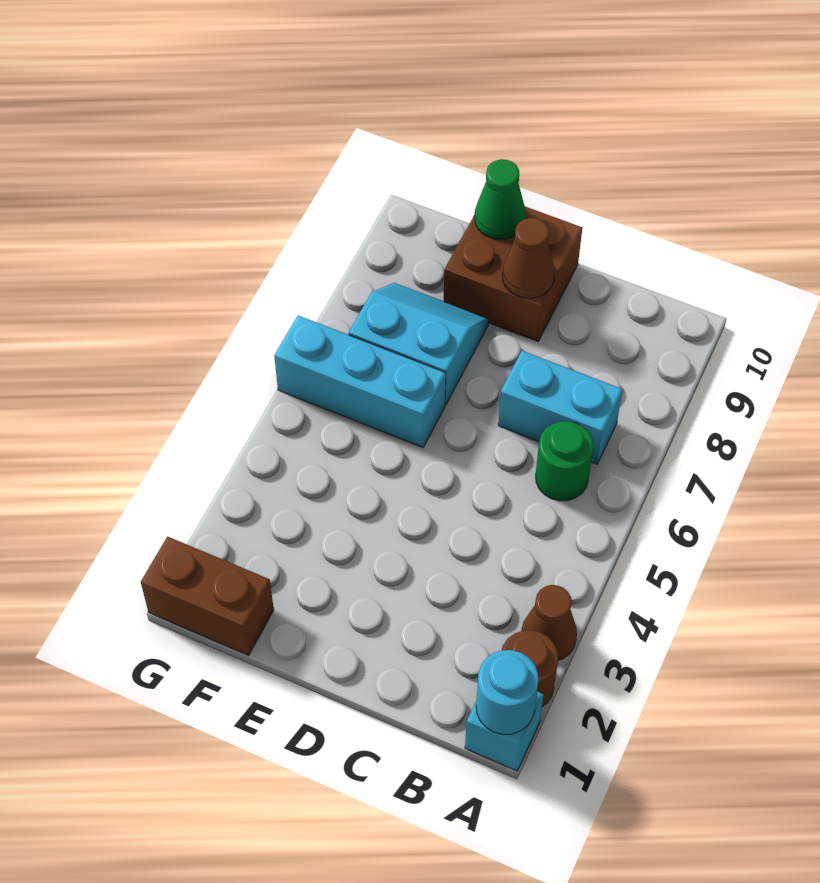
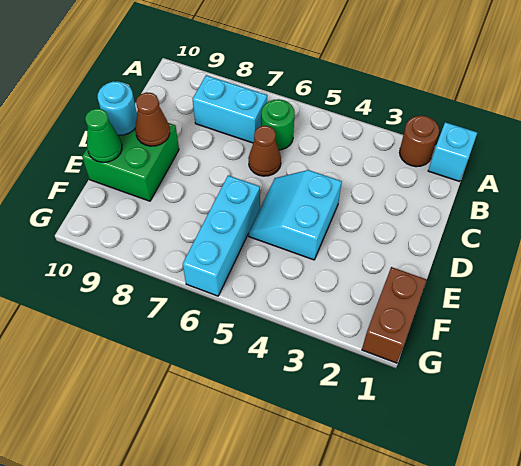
cyan 1x1 round brick [476,650,539,734] -> cyan 1x1 round brick moved to [98,81,137,135]
brown 1x1 cone [521,585,577,660] -> brown 1x1 cone moved to [249,126,281,176]
cyan 1x2 brick [498,351,623,464] -> cyan 1x2 brick turned to [193,75,267,143]
brown 2x2 brick [444,207,582,341] -> green 2x2 brick [82,123,179,201]
cyan 2x2 slope [349,283,489,405] -> cyan 2x2 slope moved to [249,170,342,260]

